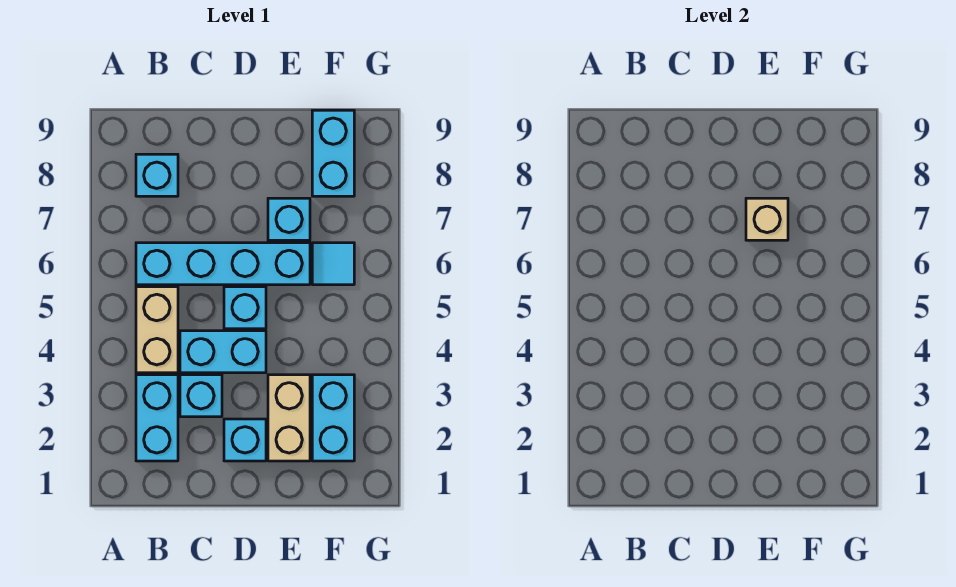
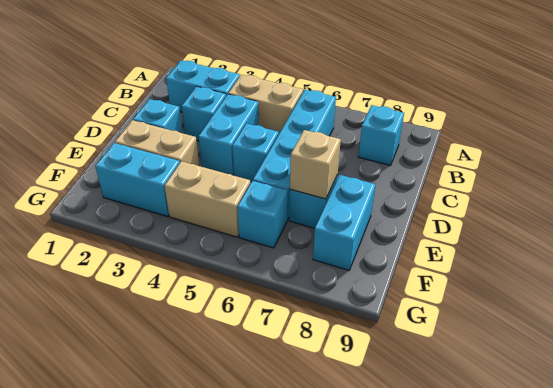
none -> tan 1x2 brick [164,161,251,237]
cyan 1x1 tile [312,243,354,285] -> cyan 1x1 brick [237,181,287,248]
cyan 1x2 brick [312,110,354,196] -> cyan 1x2 brick turned to [313,175,375,270]

